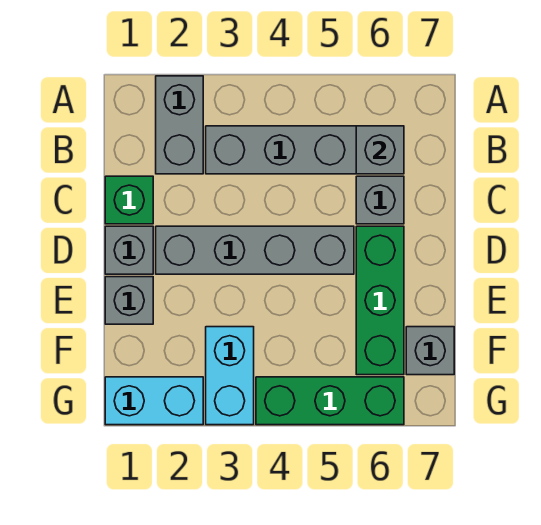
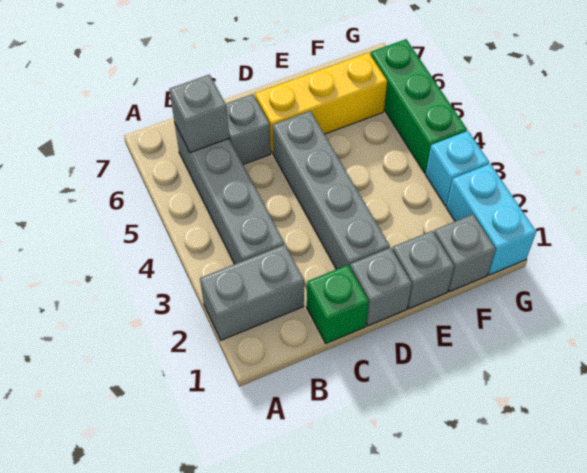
green 1x3 brick [356,226,404,375] -> yellow 1x3 brick [255,53,387,153]
cyan 1x2 brick [206,327,254,425] -> cyan 1x1 brick [426,131,489,206]
grey 1x1 brick [406,327,454,375] -> grey 1x1 brick moved to [434,214,496,292]

